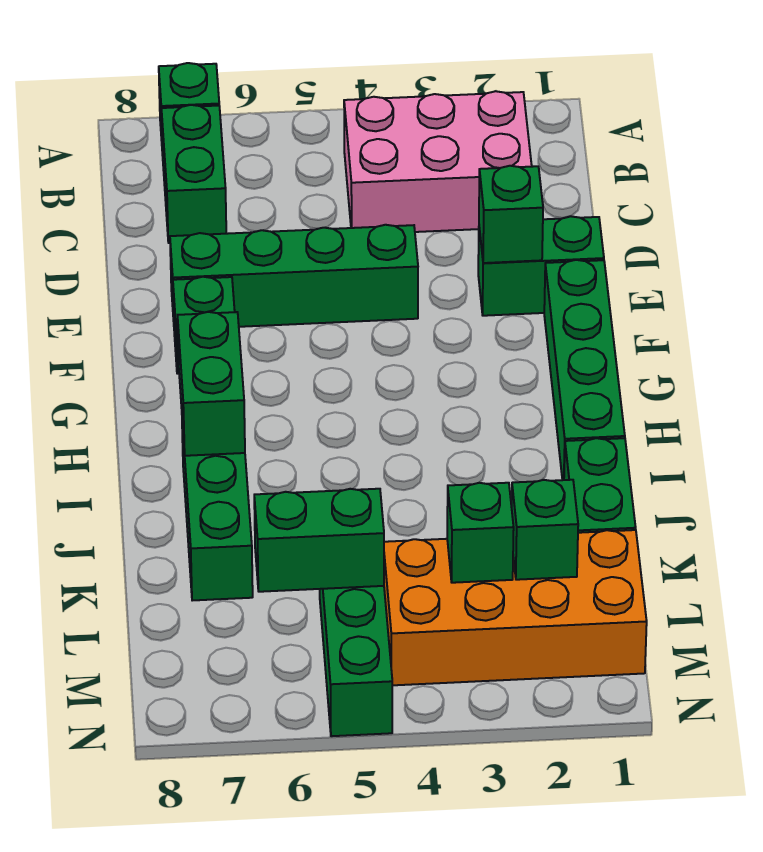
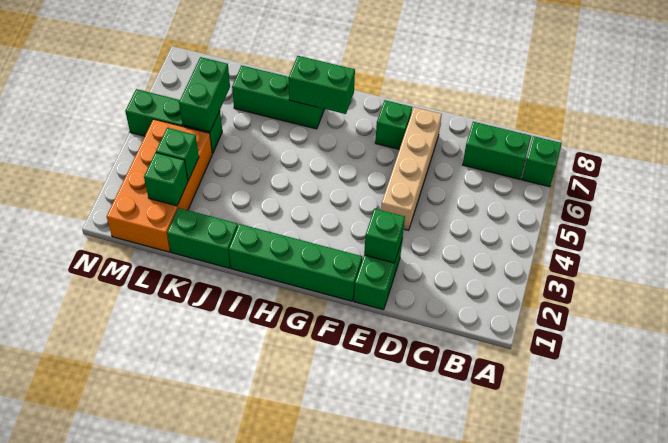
pink 2x3 brick [344,91,532,232] -> none
green 1x4 brick [170,225,418,327] -> tan 1x4 brick [381,107,442,230]

